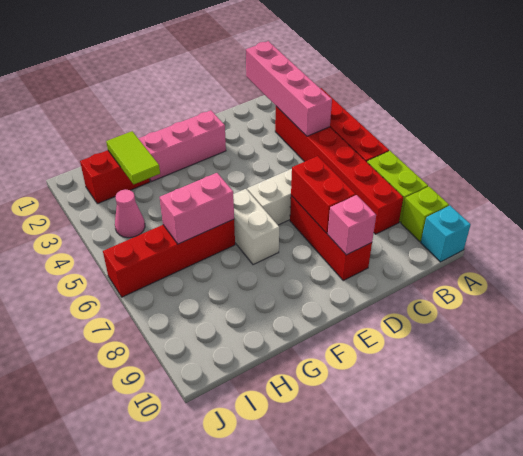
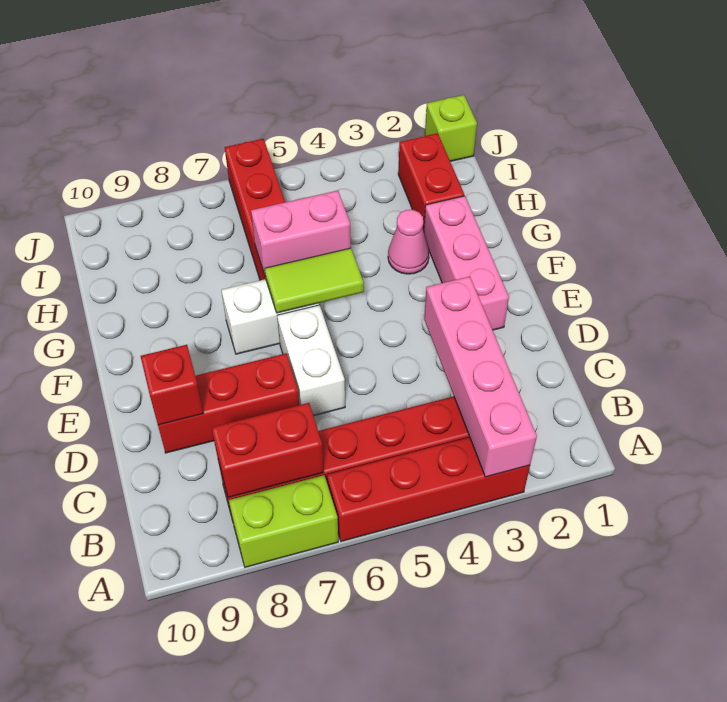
lime 1x1 brick [401,187,449,242] -> lime 1x1 brick moved to [425,95,477,161]
cyan 1x1 brick [421,206,471,262] -> none
pink 1x4 brick [246,41,332,136] -> pink 1x4 brick turned to [424,276,537,477]
red 1x2 brick [291,156,355,233] -> red 1x2 brick moved to [212,403,324,498]
pink 1x1 brick [328,195,376,255] -> red 1x1 brick [141,345,203,425]
pink 1x2 brick [160,173,234,244] -> pink 1x2 brick turned to [251,191,351,275]
lime 1x2 tile [106,131,160,184] -> lime 1x2 tile moved to [265,248,364,313]
pink 1x1 cone [115,189,145,238] -> pink 1x1 cone moved to [388,210,429,274]

